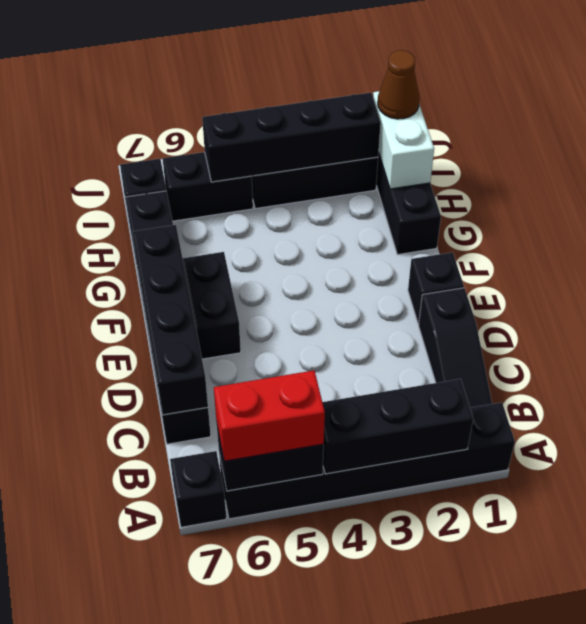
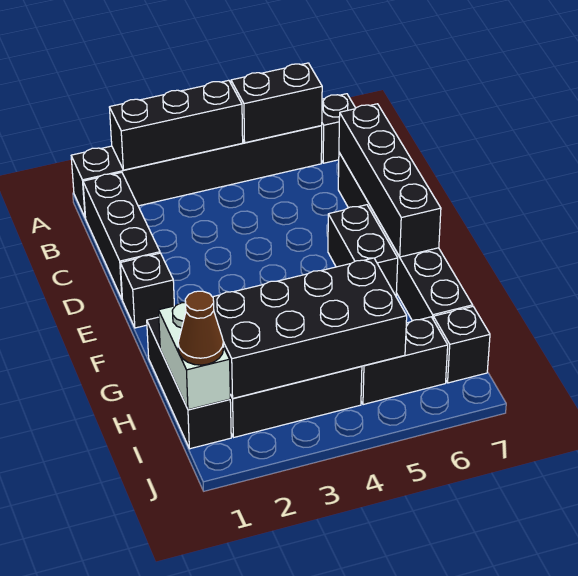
red 1x2 brick [214,371,325,461] -> none
black 1x3 slope [419,288,492,408] -> black 1x3 brick [83,172,160,299]
black 1x4 brick [202,93,381,182] -> black 2x4 brick [213,258,407,398]

